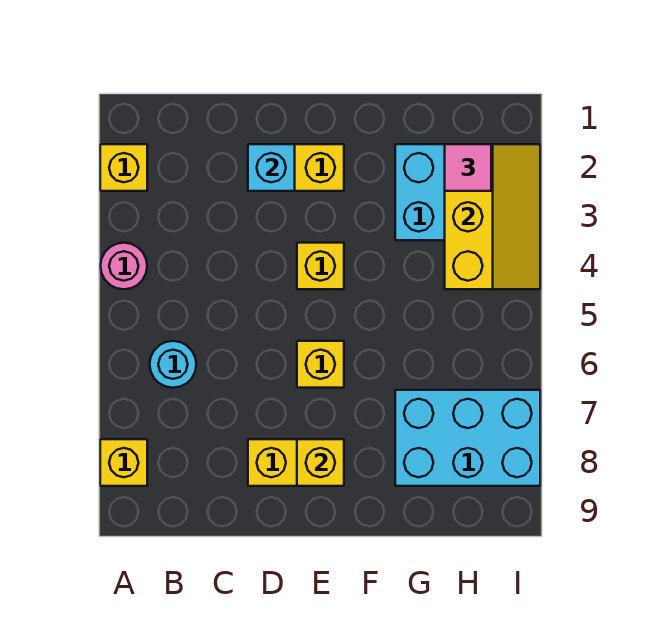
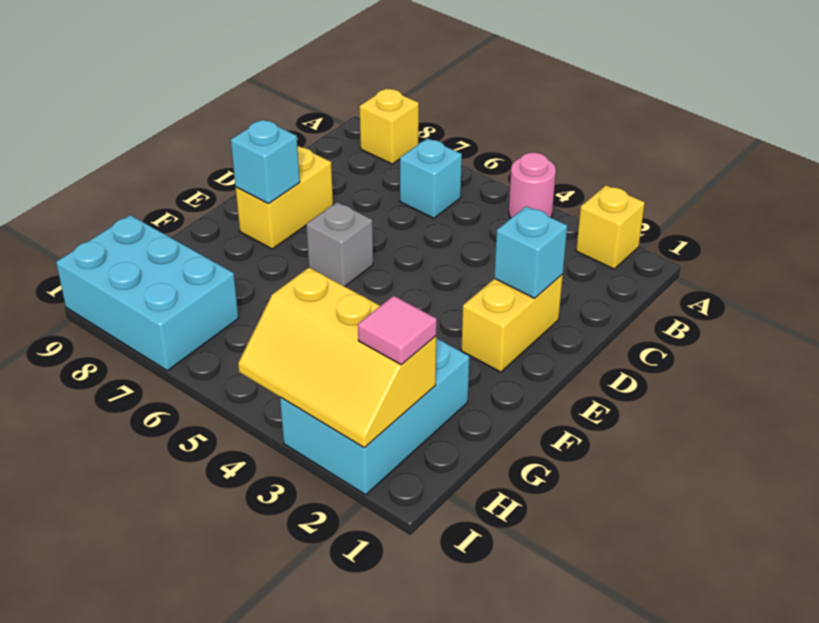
cyan 1x1 round brick [150,341,196,388] -> cyan 1x1 brick [400,138,462,218]
yellow 1x1 brick [297,243,344,289] -> none
yellow 1x1 brick [297,341,344,388] -> grey 1x1 brick [306,202,373,286]
yellow 1x1 brick [297,439,344,486] -> cyan 1x1 brick [231,120,300,204]
cyan 2x3 brick [395,390,540,486] -> cyan 2x3 brick turned to [56,215,239,371]

